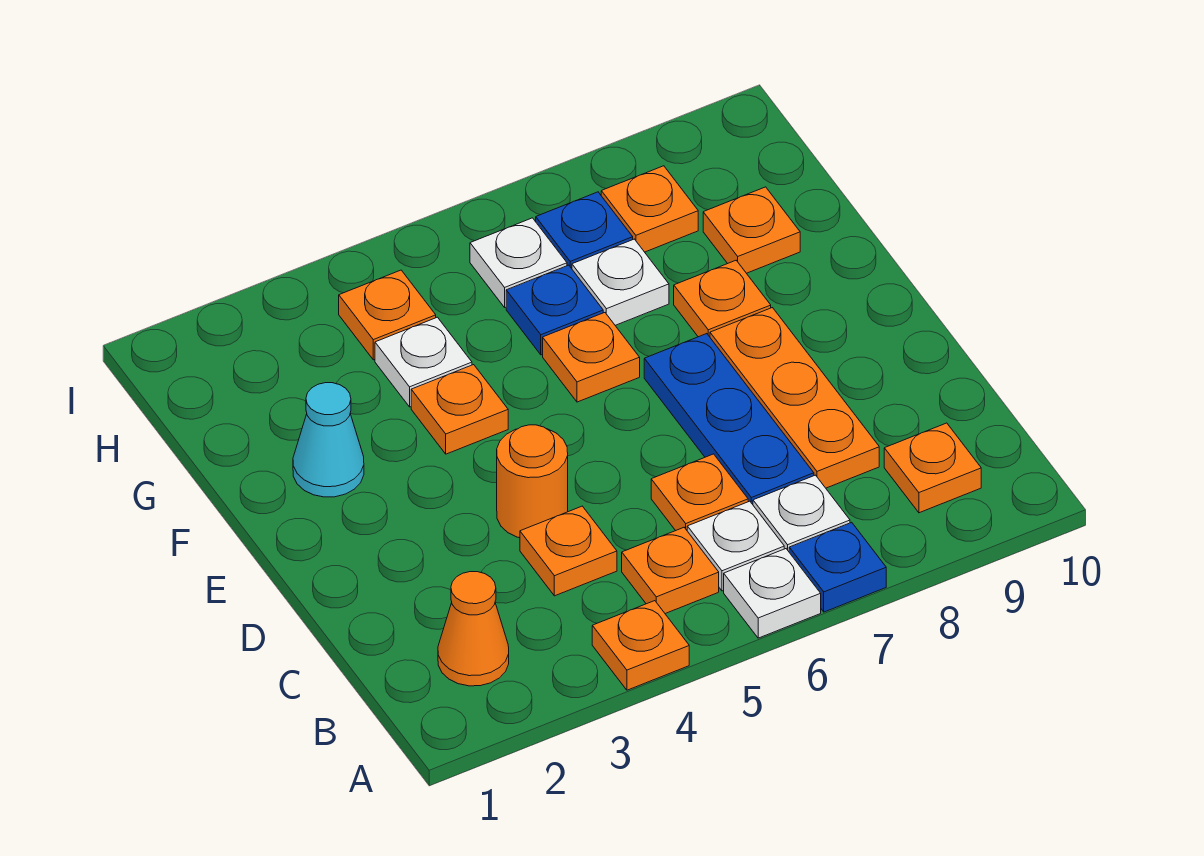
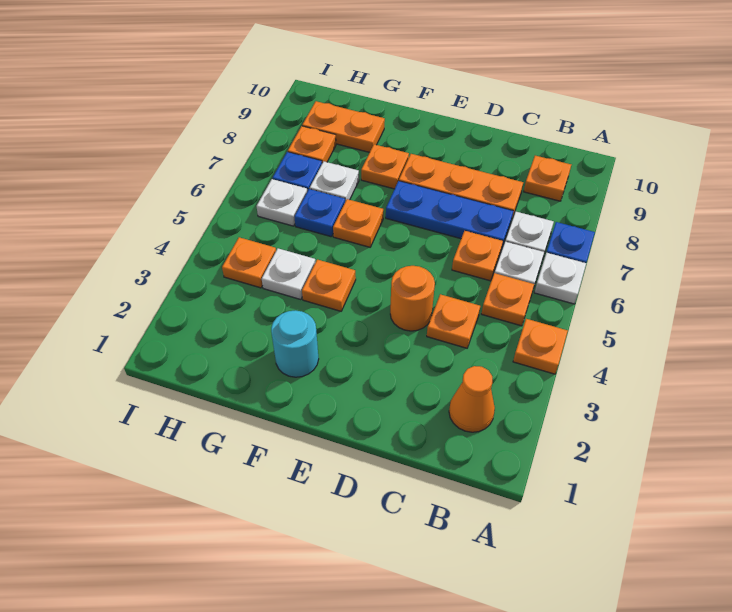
cyan 1x1 cone [293,383,364,497] -> cyan 1x1 round brick [271,310,319,377]
orange 1x1 plate [703,187,800,273] -> orange 1x2 plate [302,101,385,152]

